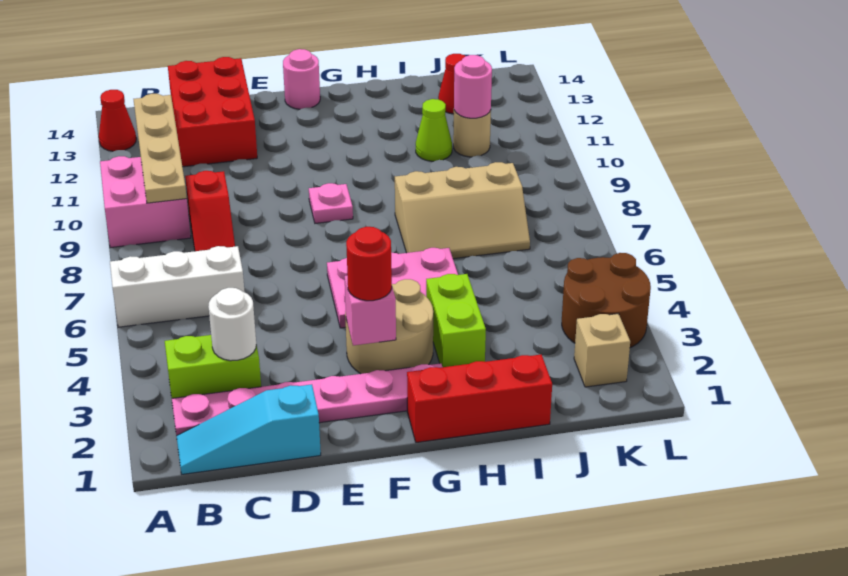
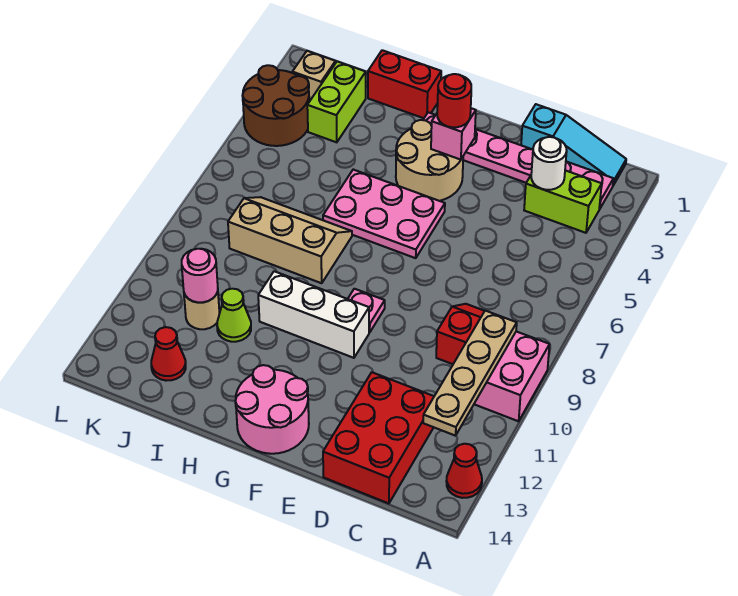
white 1x3 brick [110,246,245,327] -> white 1x3 brick moved to [258,271,369,358]
pink 1x1 round brick [283,49,320,109] -> pink 2x2 round brick [235,365,309,454]
red 1x3 brick [407,355,552,442] -> red 1x2 brick [368,50,441,118]
lime 1x2 brick [426,274,486,367] -> lime 1x2 brick moved to [307,61,366,142]

